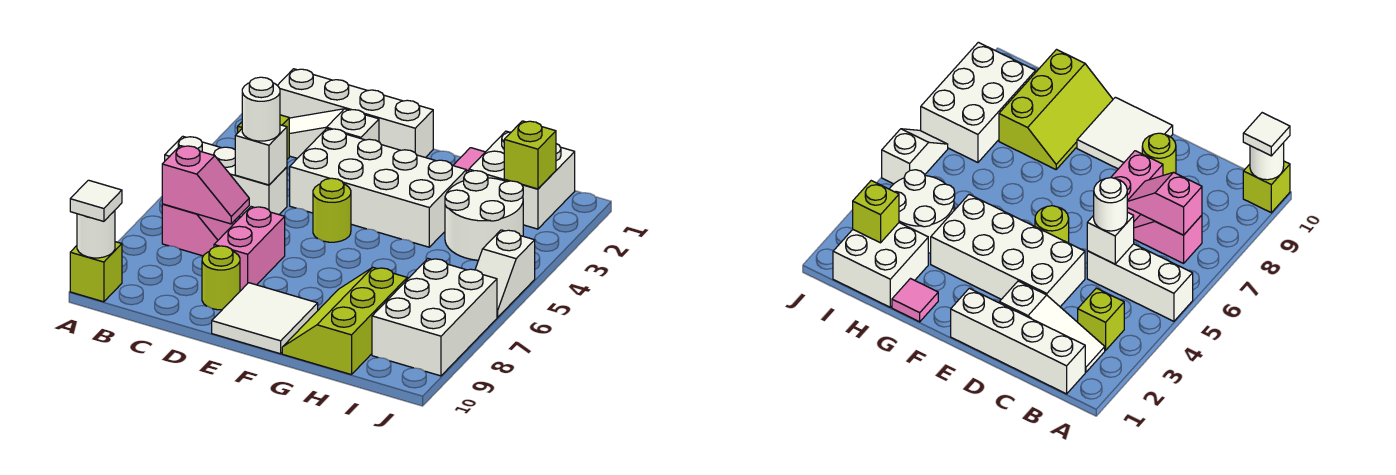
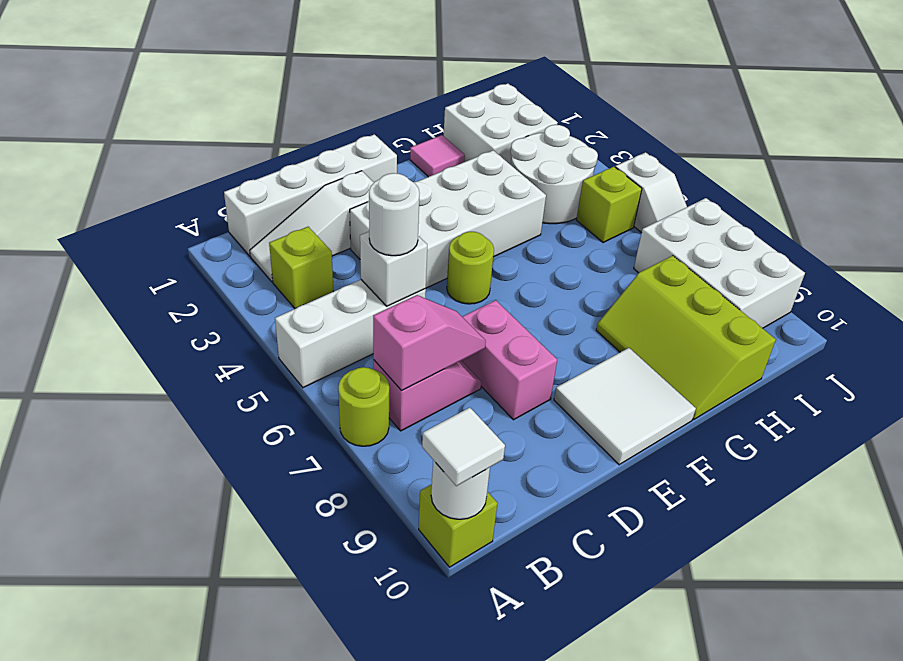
lime 1x1 round brick [202,246,240,310] -> lime 1x1 round brick moved to [338,367,389,446]
lime 1x1 brick [504,121,556,189] -> lime 1x1 brick moved to [576,167,642,243]

